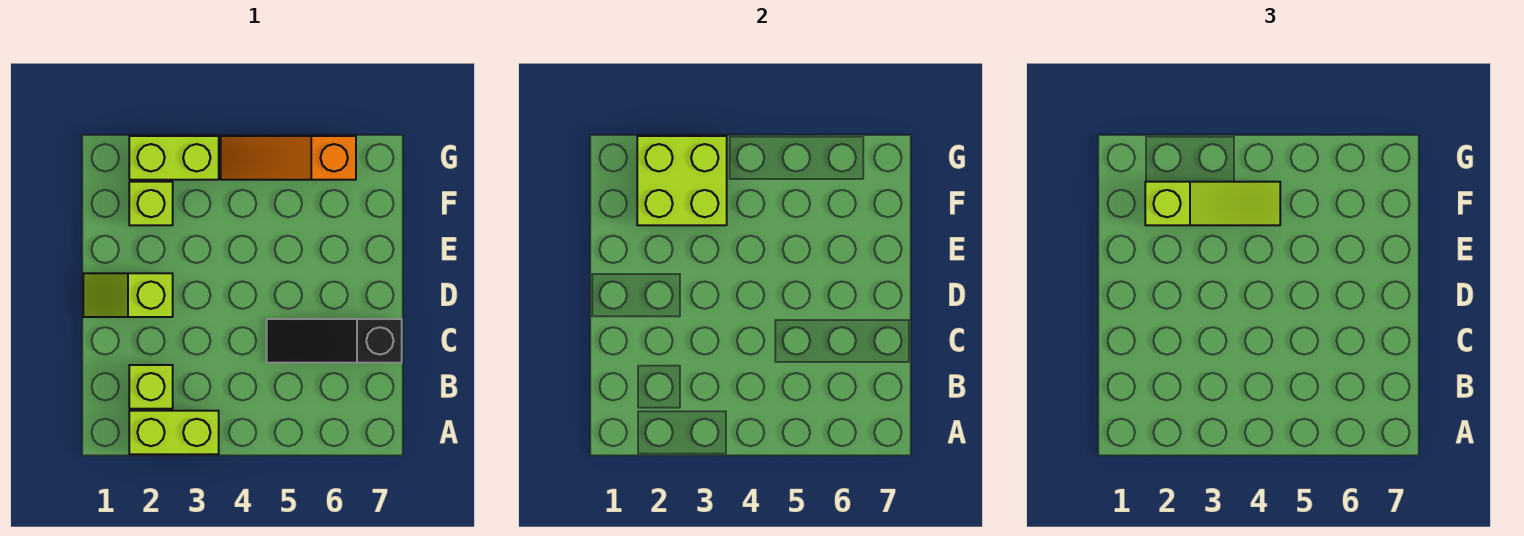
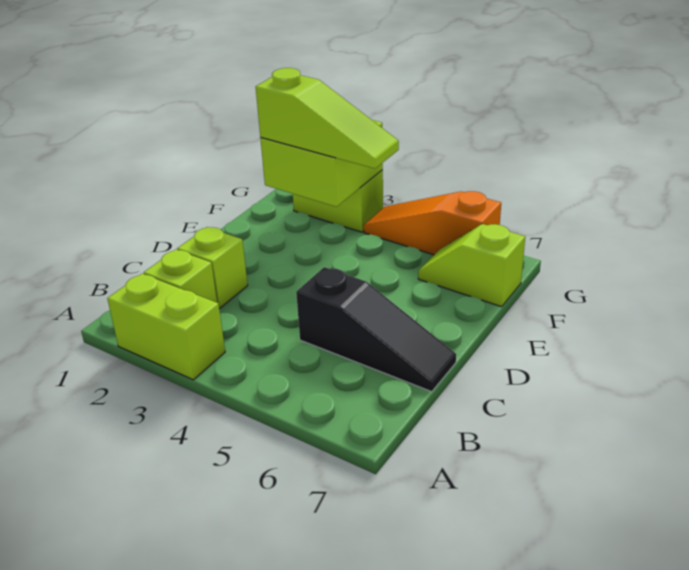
black 1x3 slope [267,319,402,363] -> black 1x3 slope turned to [296,267,456,392]
lime 1x2 slope [83,273,173,317] -> lime 1x2 slope moved to [418,224,525,307]
lime 1x1 brick [129,182,173,225] -> lime 1x1 brick moved to [177,227,248,308]

